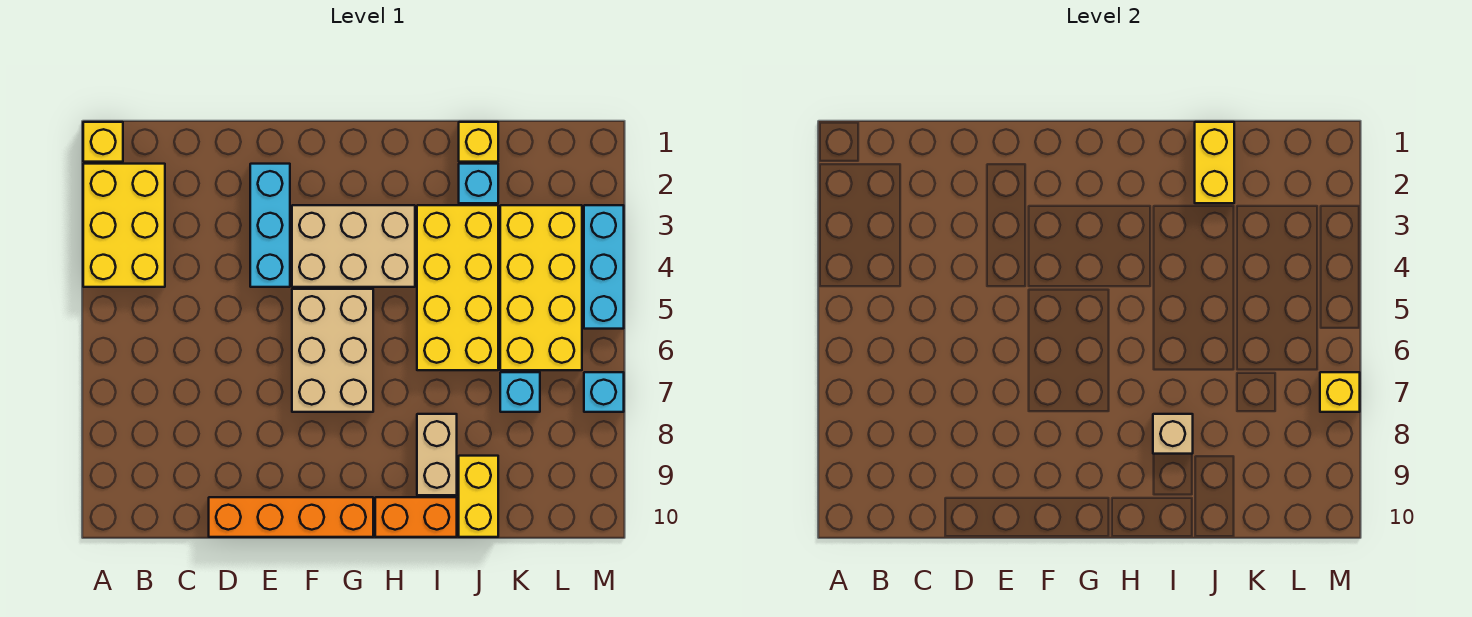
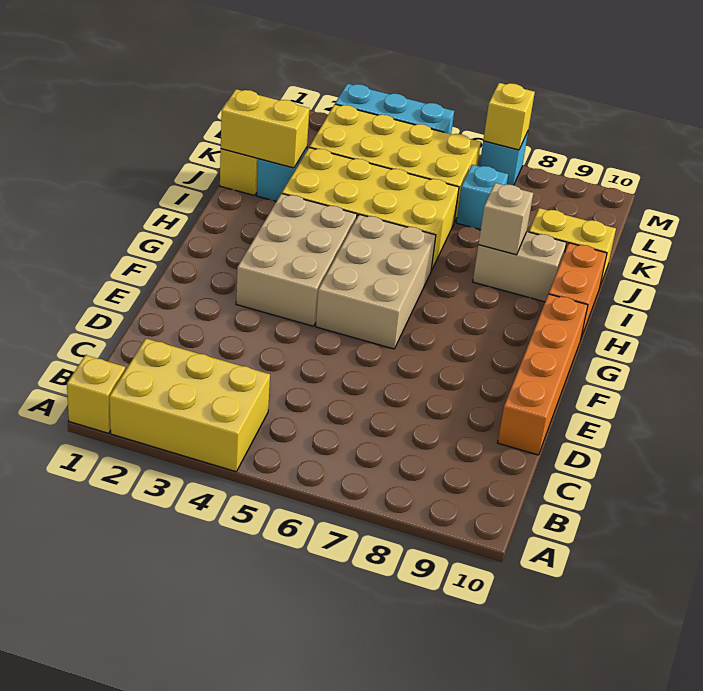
cyan 1x3 brick [250,164,290,287] -> none
tan 2x3 brick [292,289,373,412] -> tan 2x3 brick turned to [316,214,436,349]

